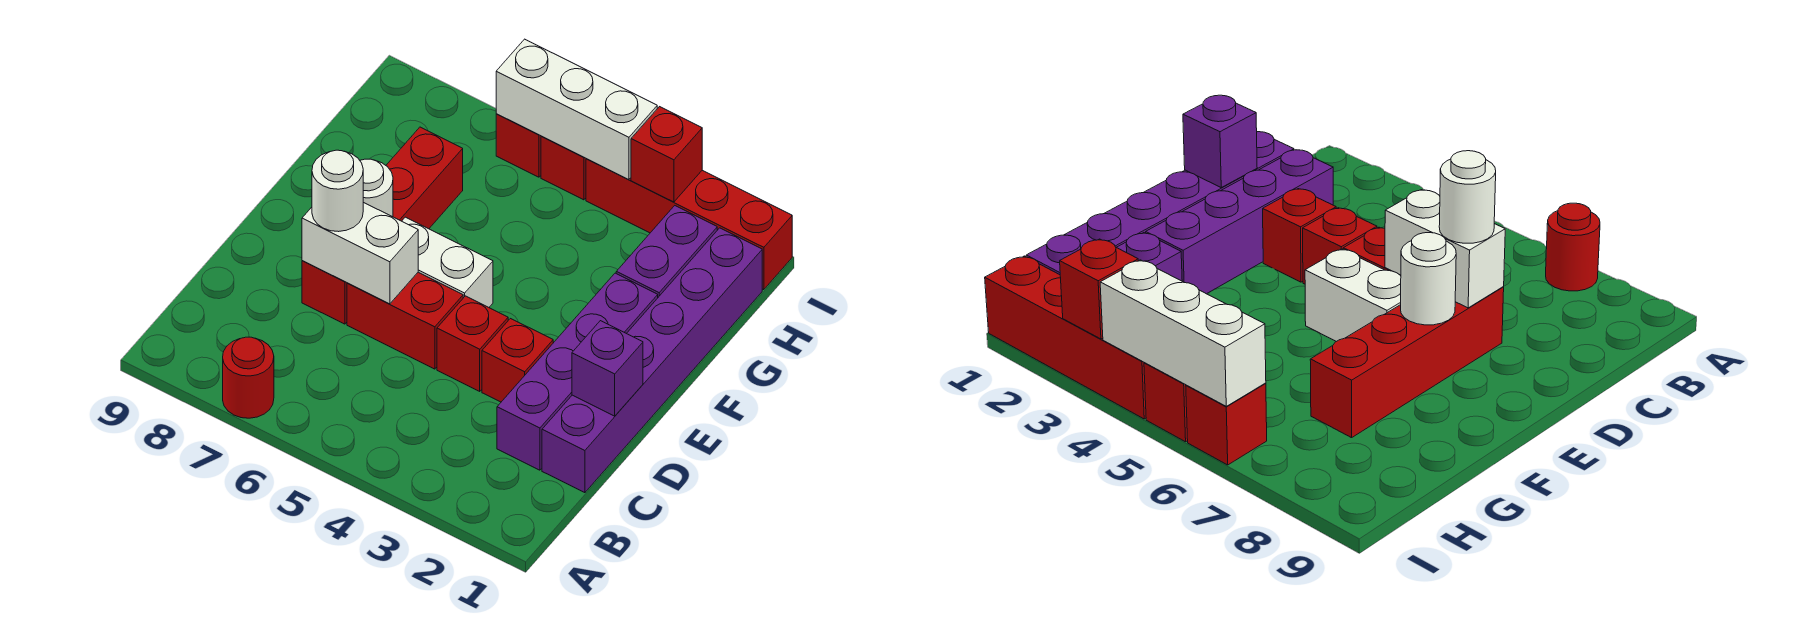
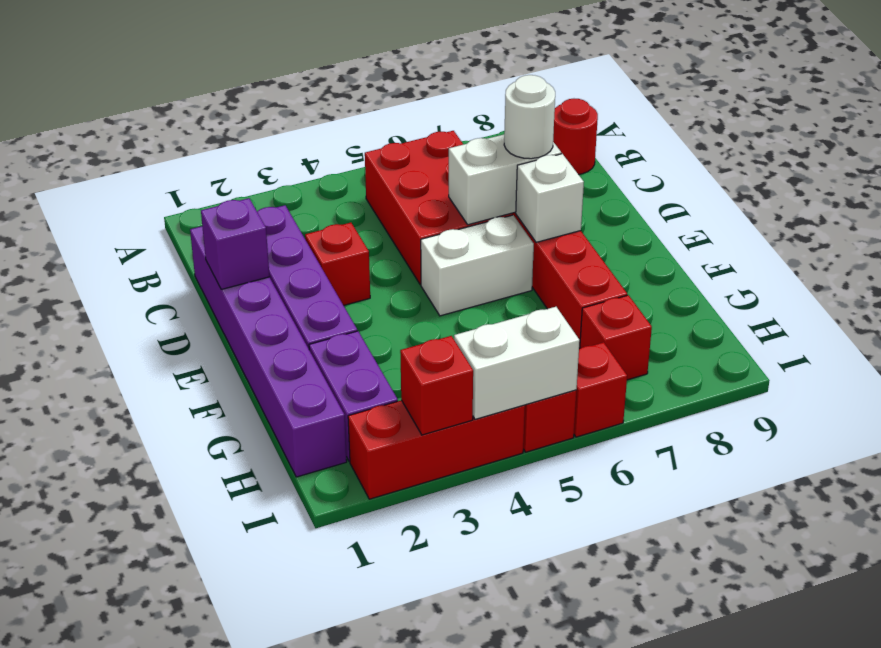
red 1x1 round brick [223,337,274,418] -> red 1x1 round brick moved to [553,99,598,174]
red 1x1 brick [437,296,508,391] -> red 1x1 brick moved to [580,295,652,380]
red 1x2 brick [347,272,463,369] -> red 2x3 brick [365,131,512,285]
white 1x1 round brick [360,159,393,217] -> white 1x1 brick [516,154,584,242]
red 1x4 brick [586,159,792,290] -> red 1x3 brick [348,400,525,499]
white 1x3 brick [496,39,657,180] -> white 1x2 brick [454,307,580,419]

